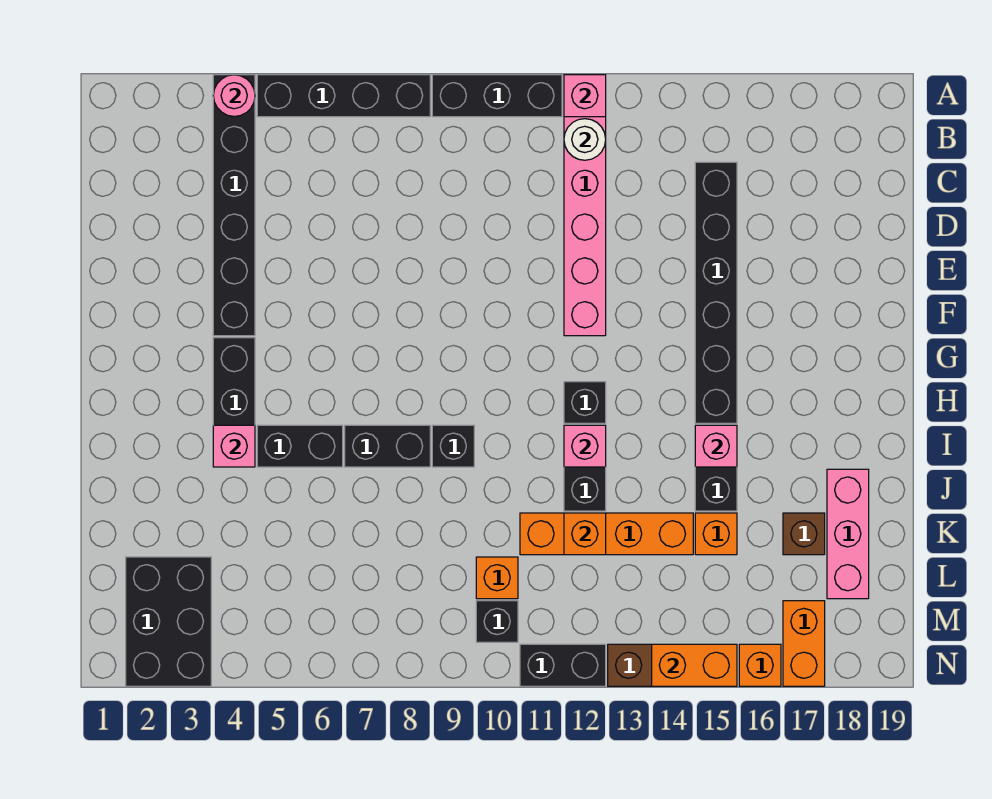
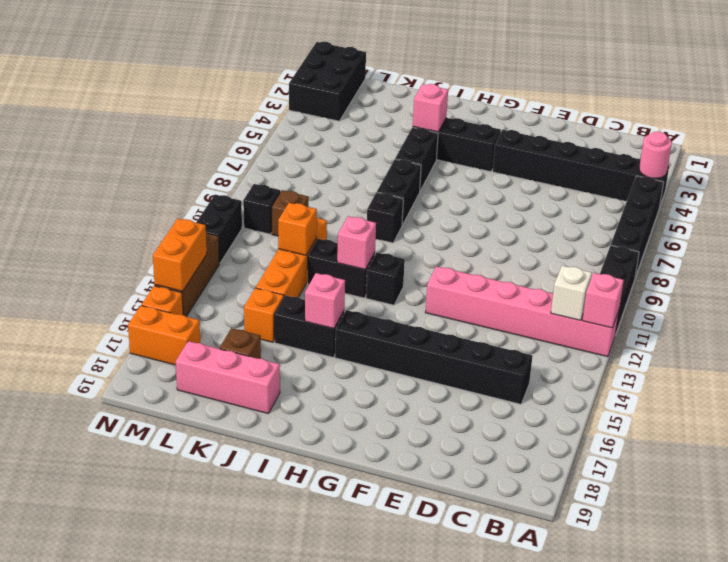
white 1x1 round brick [564,119,606,160] -> white 1x1 brick [551,266,592,320]
black 2x3 brick [126,557,211,686] -> black 2x3 brick turned to [289,42,366,121]
orange 1x1 brick [476,557,518,599] -> brown 1x1 brick [272,190,309,236]

